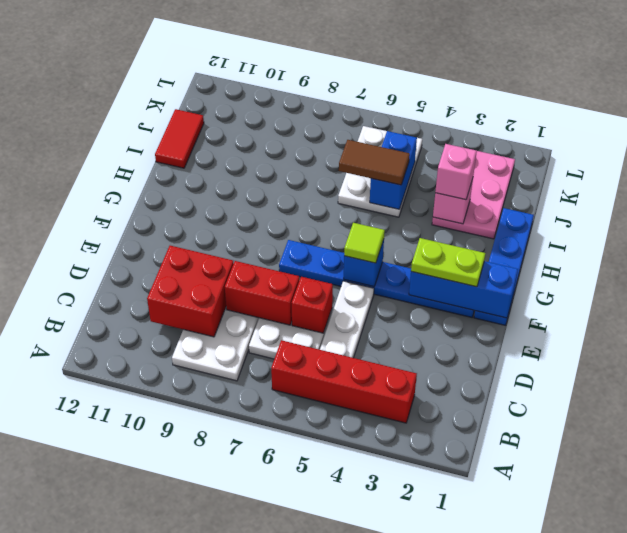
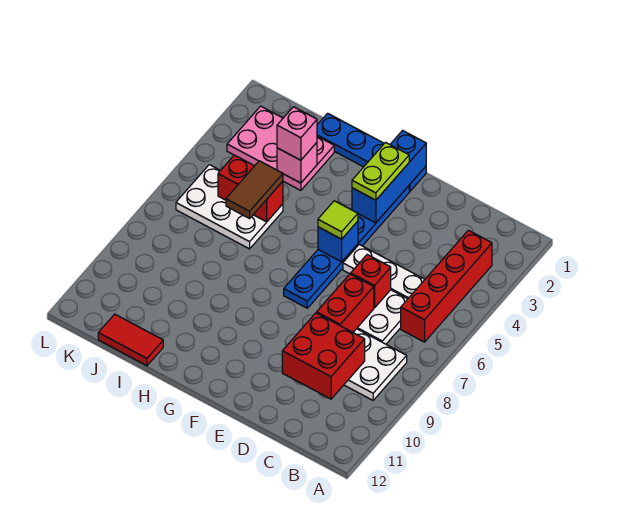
blue 1x2 brick [370,131,417,209] -> red 1x2 brick [218,155,283,222]

